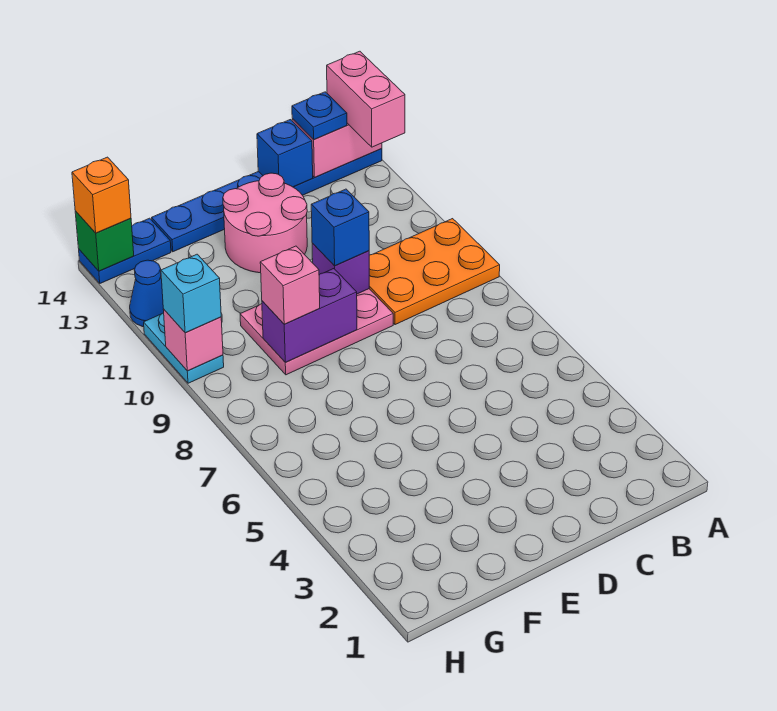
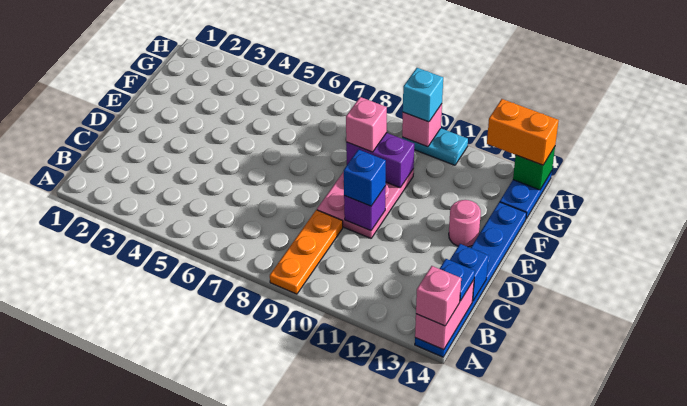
orange 2x3 plate [369,219,500,325] -> orange 1x3 plate [270,210,343,294]
pink 1x2 brick [327,51,405,147] -> pink 1x1 brick [416,266,461,326]
pink 2x2 round brick [223,173,307,273] -> pink 1x1 round brick [449,200,481,247]
purple 1x2 brick [262,269,357,362] -> purple 1x2 brick turned to [346,133,414,188]
blue 1x1 cone [130,260,164,327] -> none
orange 1x1 brick [72,157,131,233] -> orange 1x2 brick [487,99,559,165]

